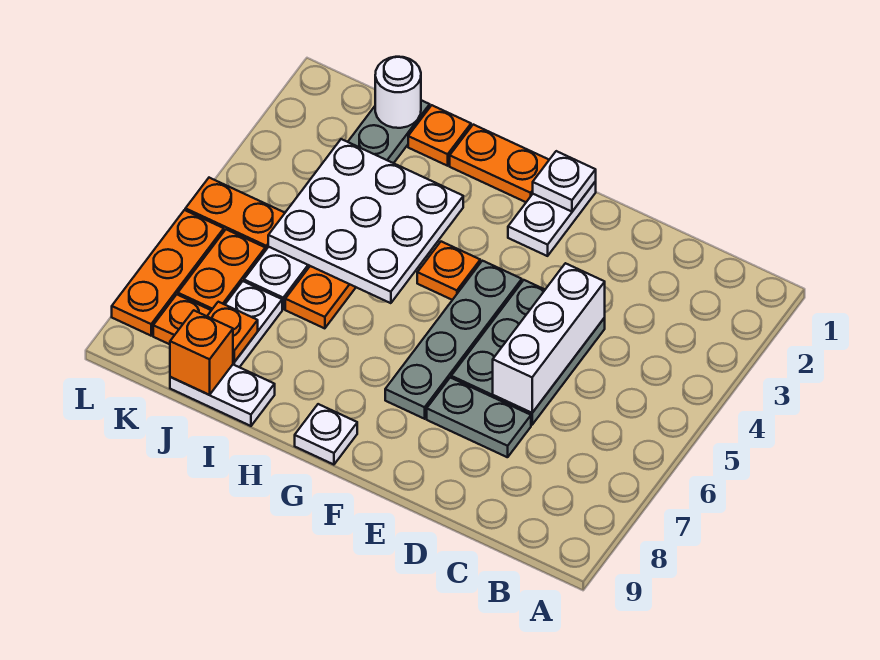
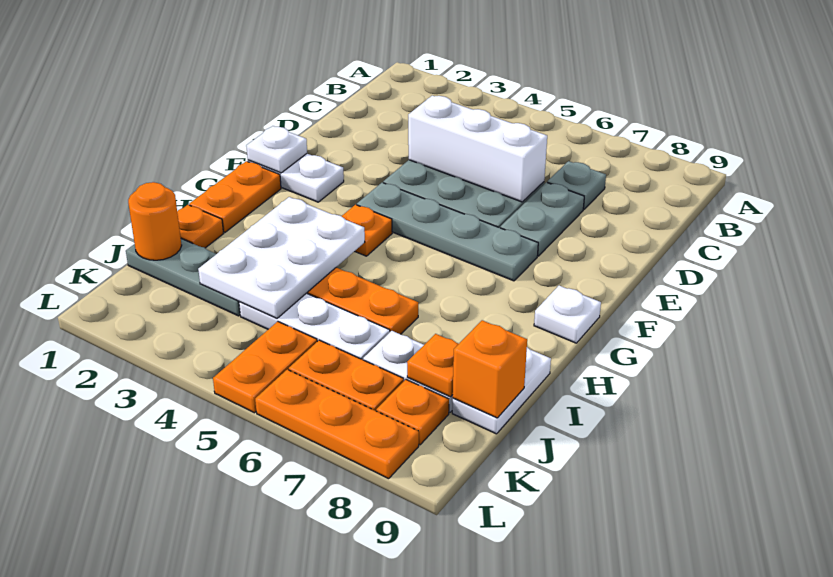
none -> grey 1x1 plate [547,161,606,209]
white 3x3 plate [268,139,463,303] -> white 2x3 plate [198,197,365,318]
white 1x1 round brick [375,57,421,128] -> orange 1x1 round brick [128,182,182,260]

